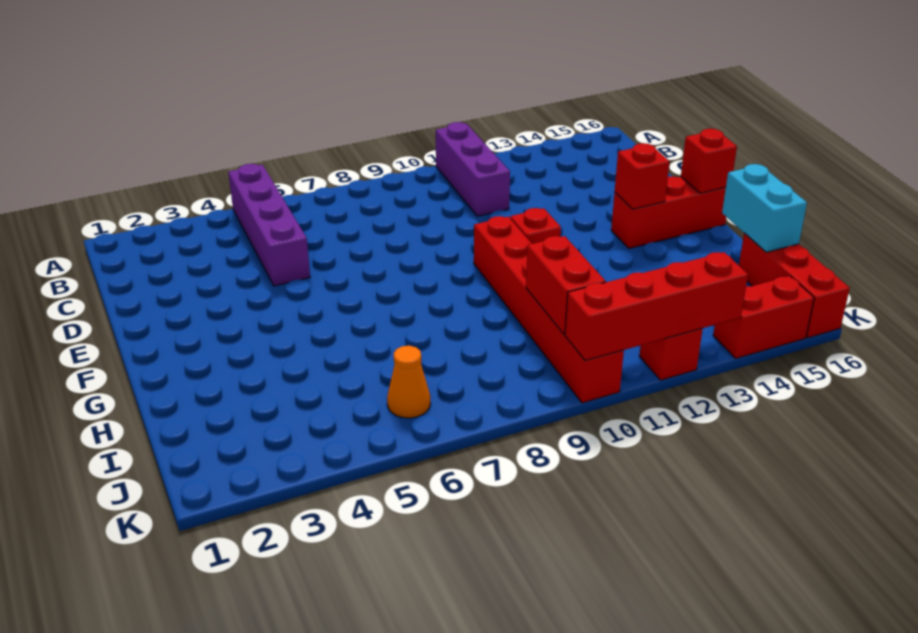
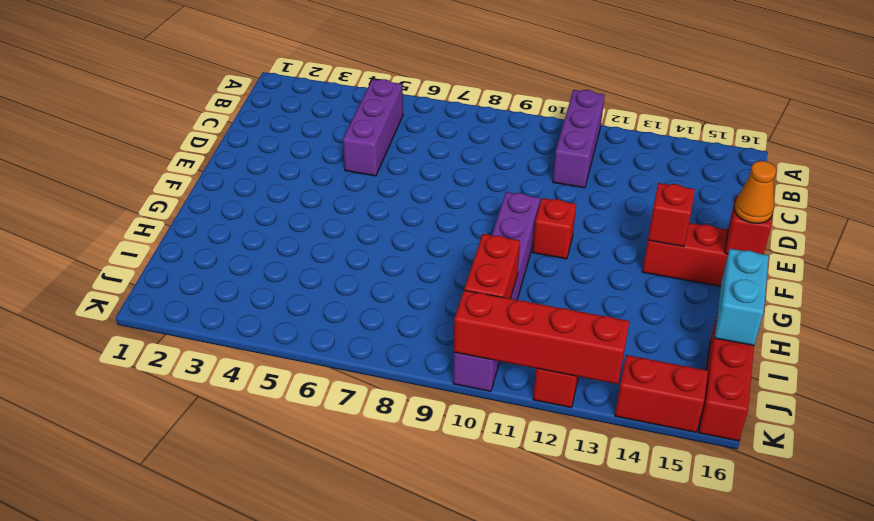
purple 1x4 brick [228,164,310,286] -> purple 1x3 brick [343,79,403,176]
red 1x6 brick [474,216,624,403] -> purple 1x6 brick [453,192,540,391]
orange 1x1 cone [387,346,430,418] -> orange 1x1 cone moved to [734,161,776,223]

